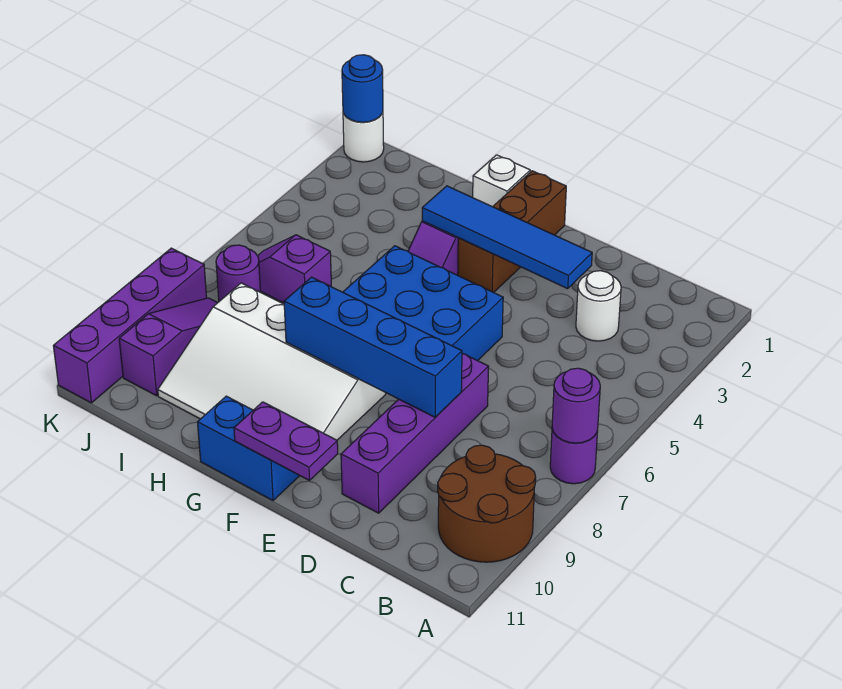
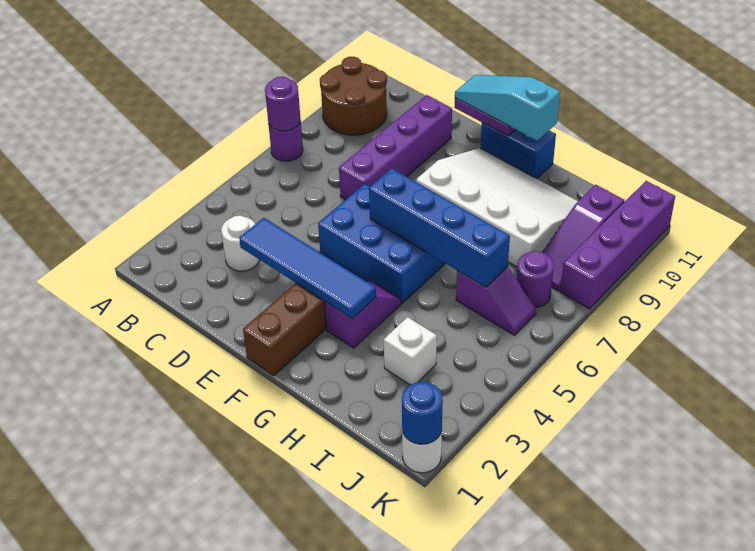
blue 1x4 brick [284,277,462,417] -> blue 1x4 brick moved to [369,168,510,287]
none -> cyan 1x3 slope [455,75,560,141]
white 1x1 brick [473,155,530,207] -> white 1x1 brick moved to [384,317,437,385]

